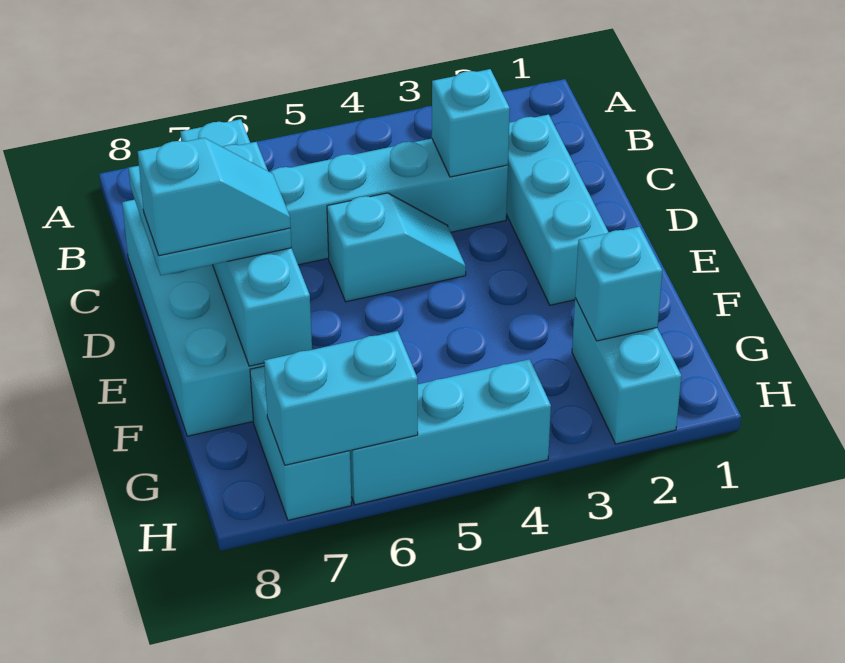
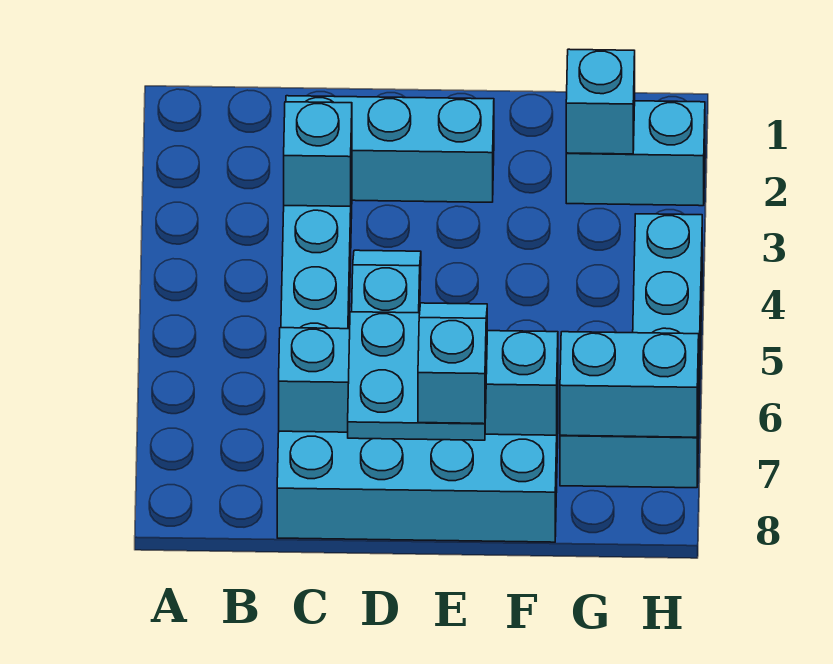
cyan 1x2 brick [264,331,418,465] -> cyan 1x2 brick turned to [560,332,699,437]

